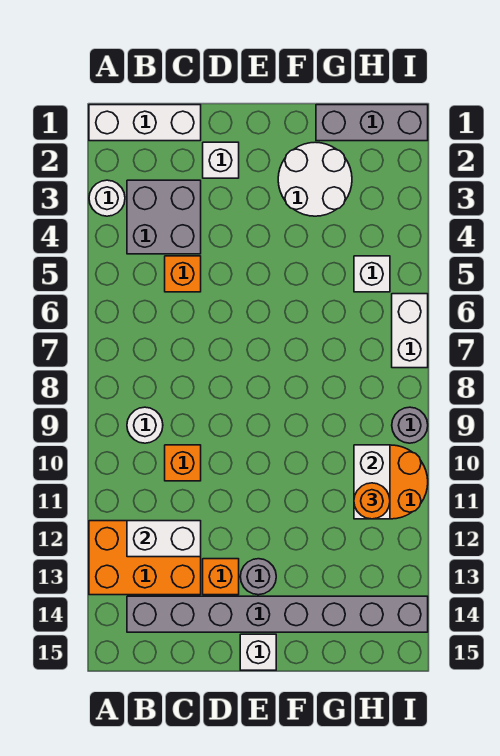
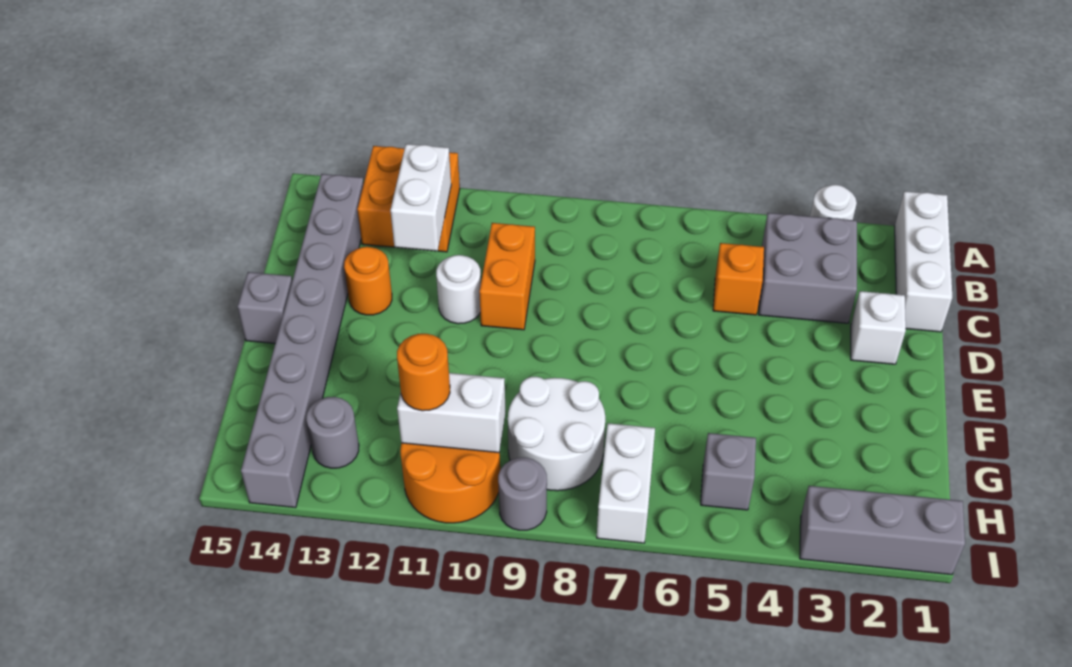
orange 2x3 brick [89,521,201,595] -> orange 2x2 brick [357,146,460,252]
white 1x1 round brick [127,407,163,443] -> white 1x1 round brick moved to [436,255,481,324]
orange 1x1 brick [165,445,201,481] -> orange 1x2 brick [480,223,535,330]
orange 1x1 brick [203,559,239,595] -> orange 1x1 round brick [344,247,392,315]
grey 1x1 round brick [240,559,276,595] -> grey 1x1 round brick moved to [306,397,359,468]
white 1x1 brick [240,634,276,670] -> grey 1x1 brick [238,272,292,343]
white 2x2 round brick [278,142,352,216] -> white 2x2 round brick moved to [508,377,605,491]
grey 1x3 brick [316,105,428,141] -> grey 1x3 brick turned to [800,486,965,575]
white 1x1 brick [354,256,390,292] -> grey 1x1 brick [701,433,756,510]
white 1x2 brick [392,294,428,368] -> white 1x2 brick turned to [597,423,655,543]

